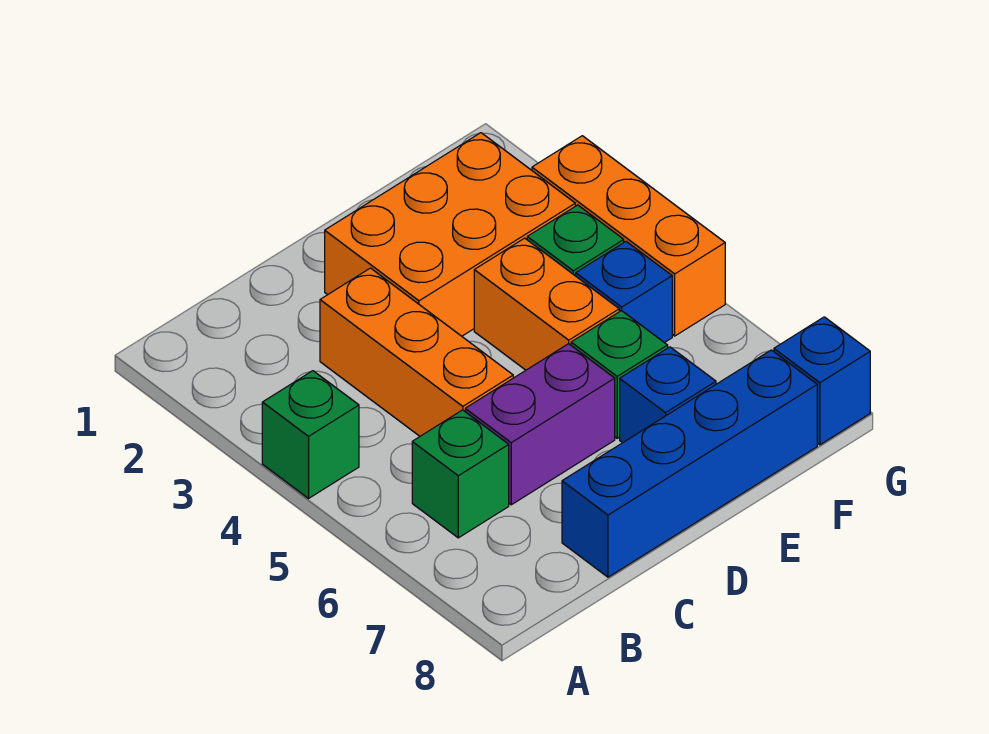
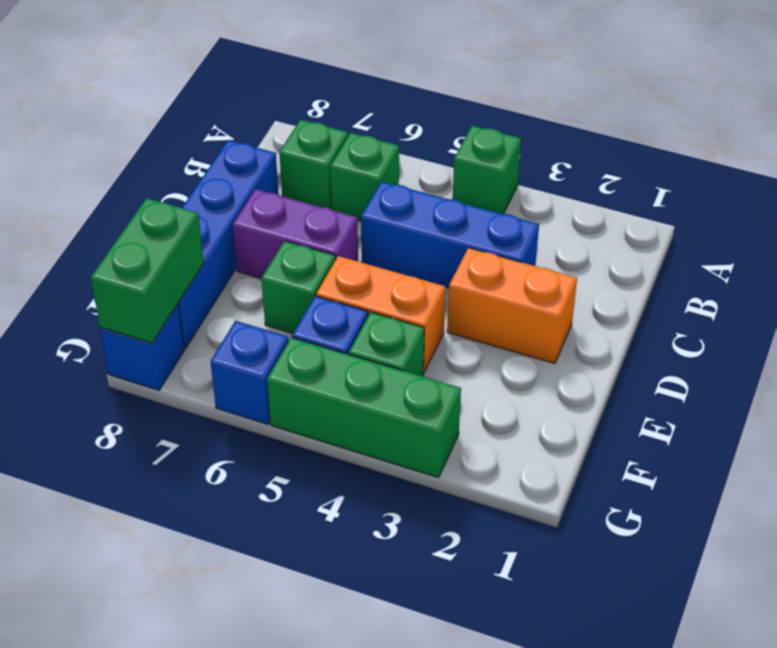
none -> green 1x1 brick [279,120,348,209]
orange 1x3 brick [320,268,513,436] -> blue 1x3 brick [361,181,539,288]
purple 1x2 brick [465,344,615,505] -> purple 1x2 brick turned to [233,189,358,279]
orange 2x3 brick [325,133,575,336] -> orange 1x2 brick [447,248,577,363]
blue 1x1 brick [620,347,716,443] -> blue 1x1 brick moved to [210,321,288,424]
none -> green 1x2 brick [91,198,204,343]
orange 1x3 brick [532,136,725,336] -> green 1x3 brick [267,337,461,478]

